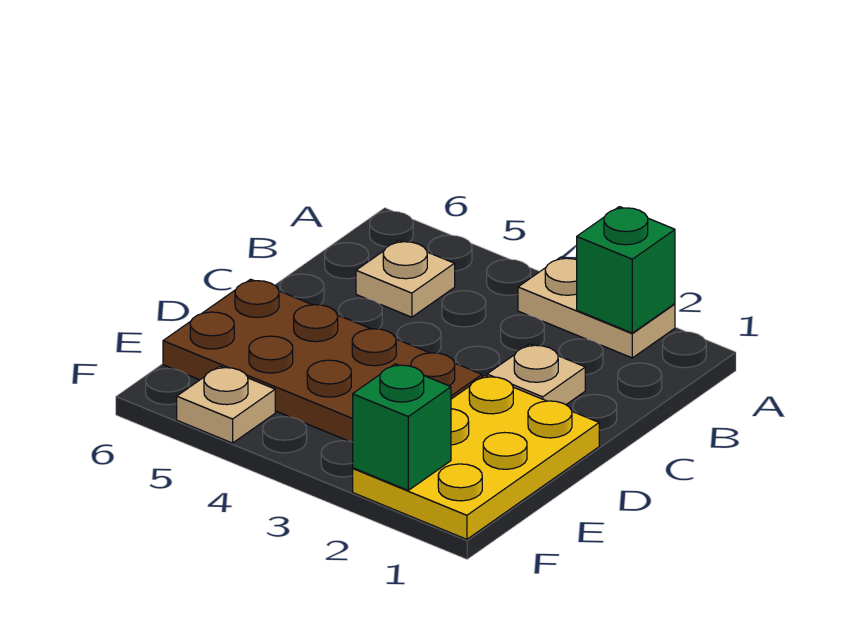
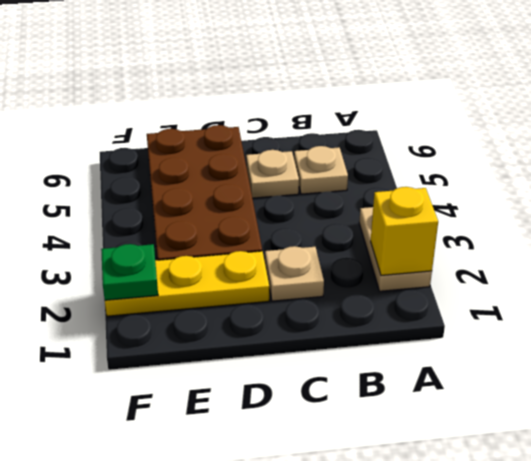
green 1x1 brick [577,207,675,333] -> yellow 1x1 brick [371,187,438,275]
yellow 2x3 plate [353,376,599,539] -> yellow 1x3 plate [105,251,269,316]
green 1x1 brick [353,364,451,490] -> green 1x1 plate [101,244,158,300]
tan 1x1 plate [177,366,275,443] -> tan 1x1 plate moved to [246,150,299,198]

